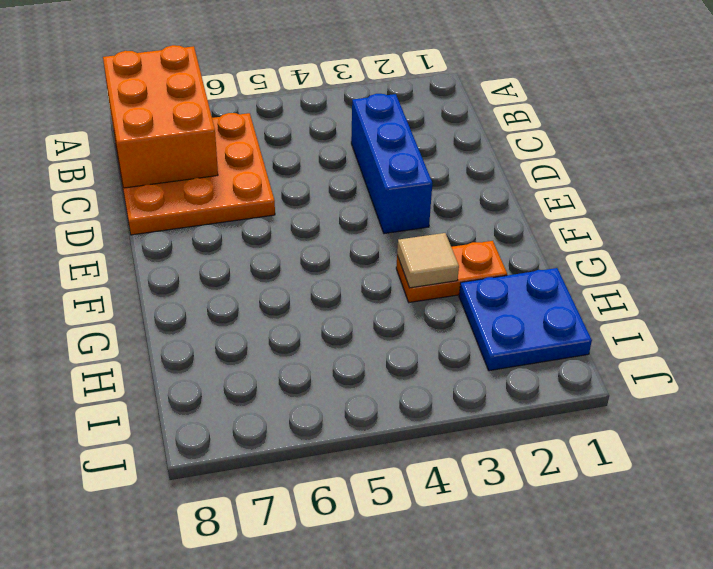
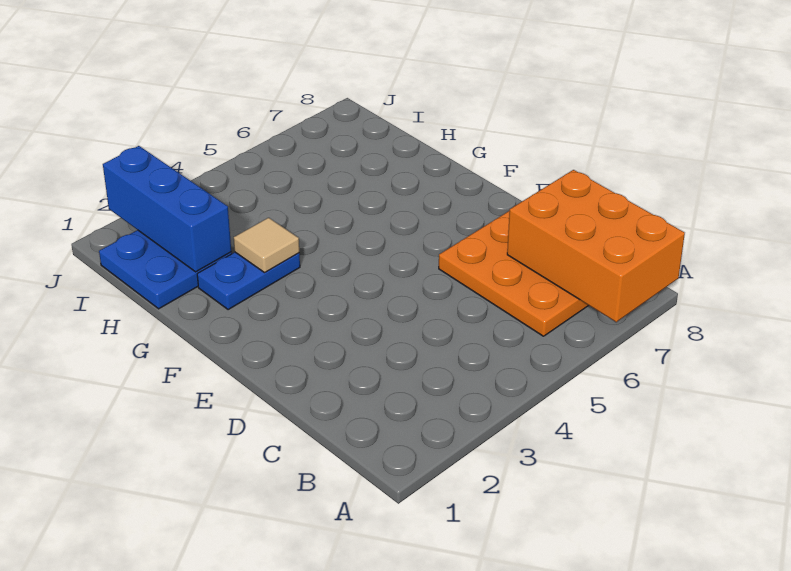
blue 1x3 brick [351,94,432,234] -> blue 1x3 brick moved to [103,146,231,272]
orange 1x2 plate [396,241,507,302] -> blue 1x2 plate [197,252,300,310]

